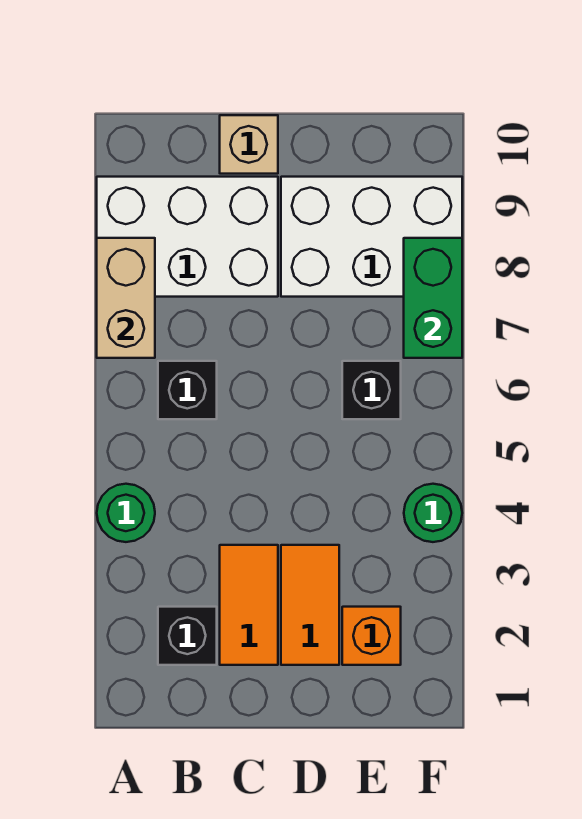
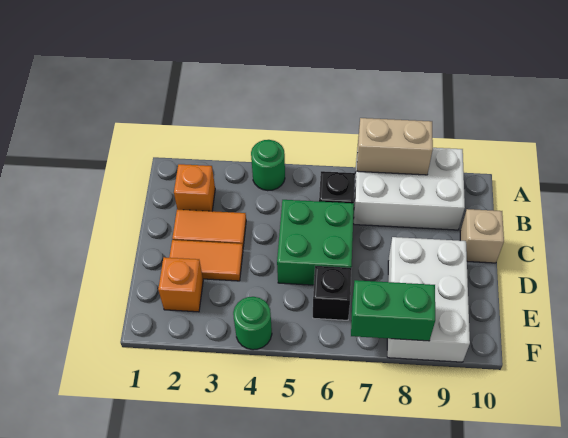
white 2x3 brick [97,177,278,297] -> white 2x3 brick turned to [354,148,465,230]
black 1x1 brick [158,607,217,665] -> orange 1x1 brick [174,164,215,211]
none -> green 2x2 brick [277,200,354,285]

